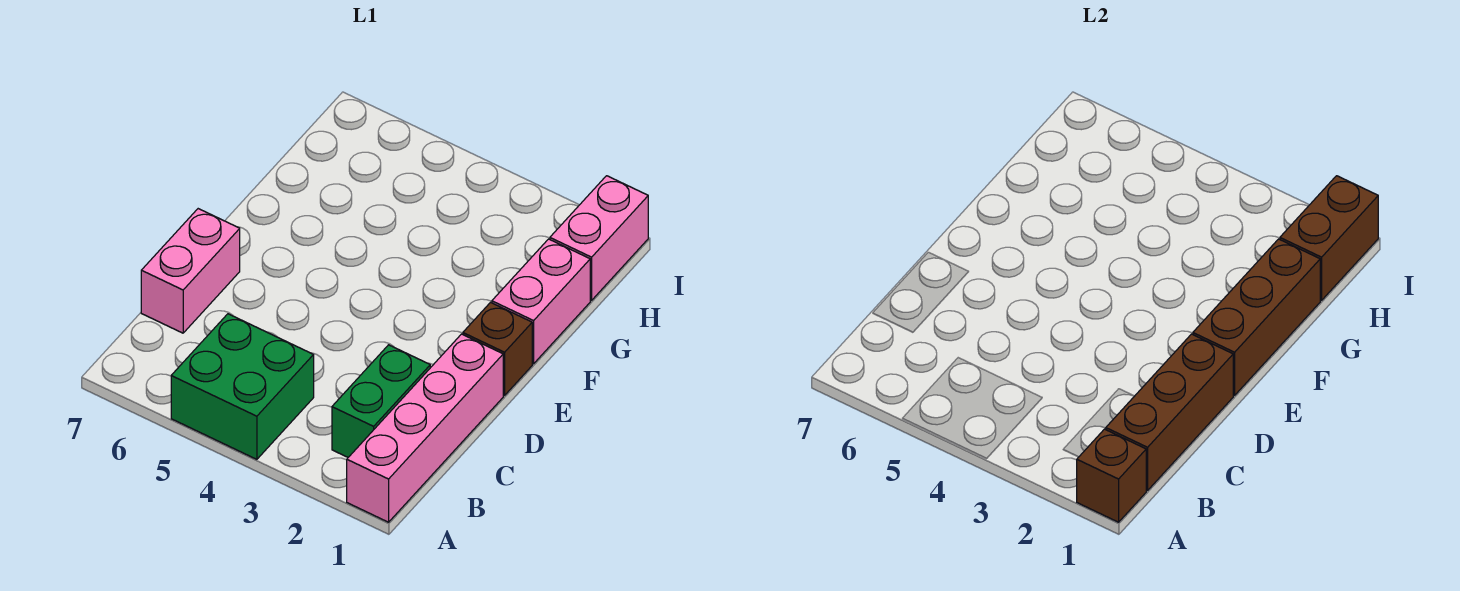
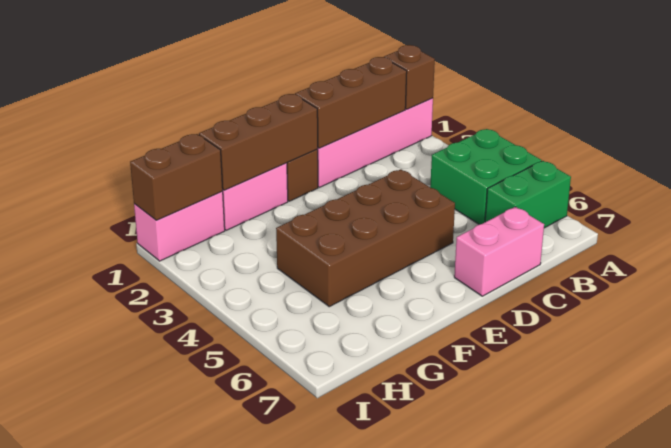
green 1x2 brick [332,345,430,457] -> green 1x2 brick moved to [485,161,571,228]
none -> brown 2x4 brick [276,169,455,307]

